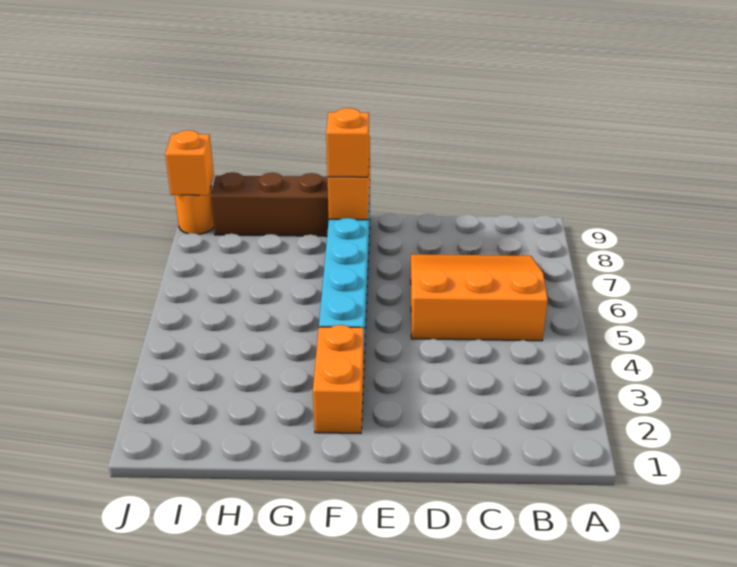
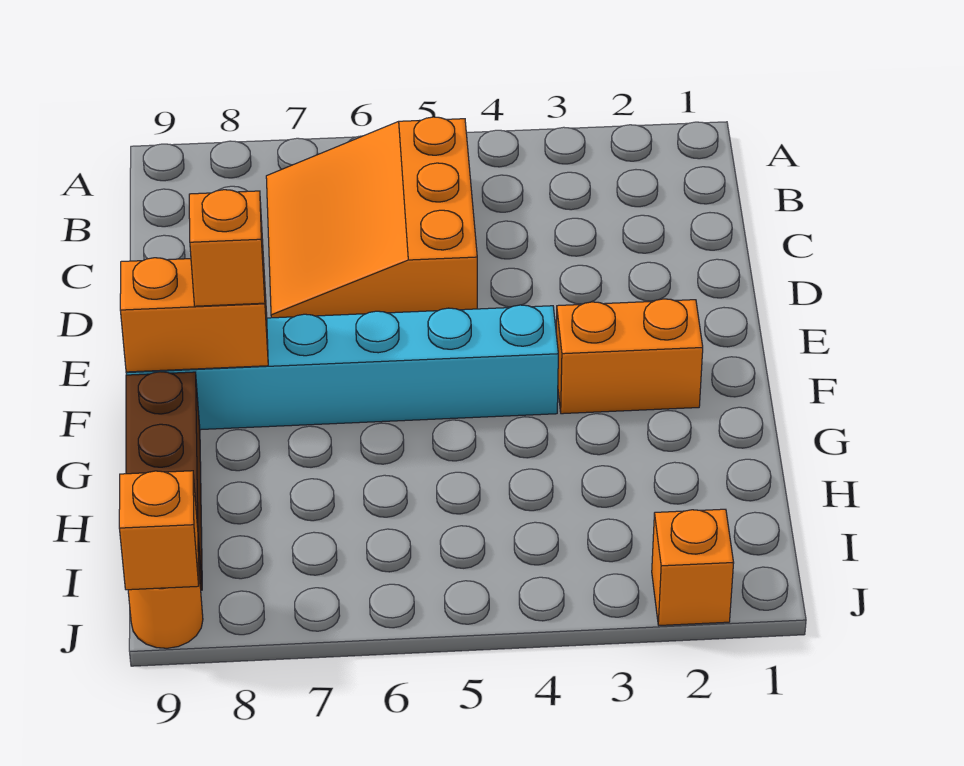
none -> orange 1x1 brick [652,509,734,625]

